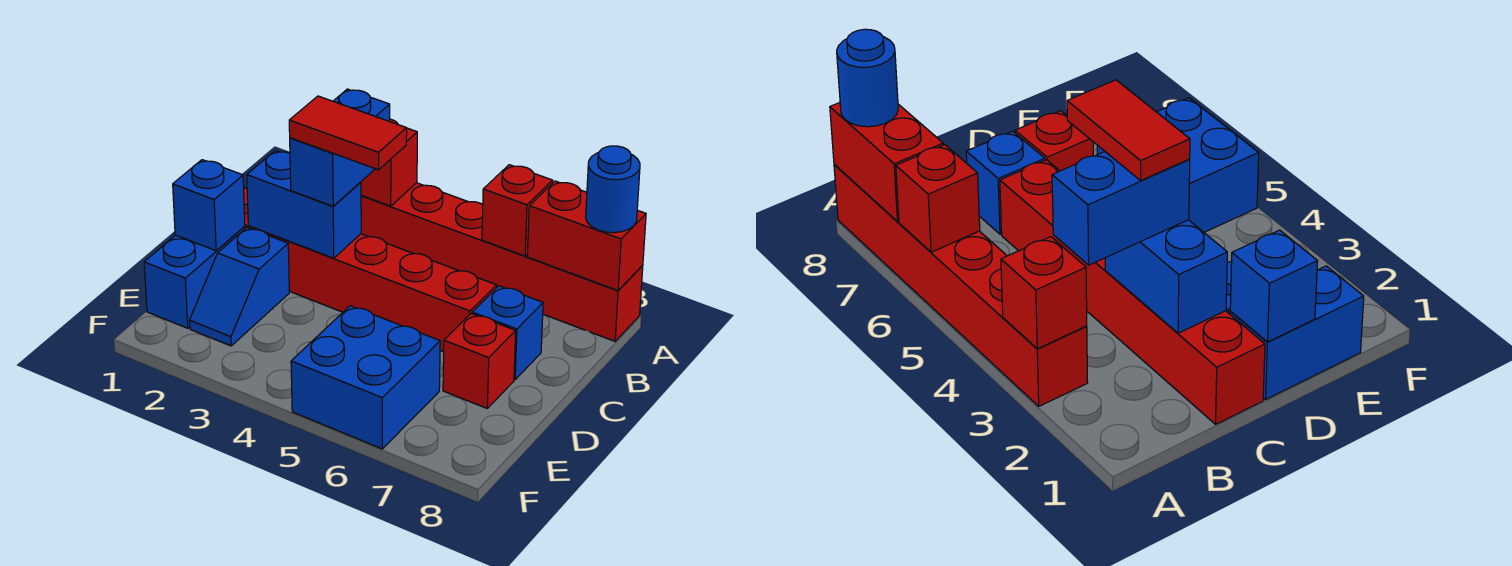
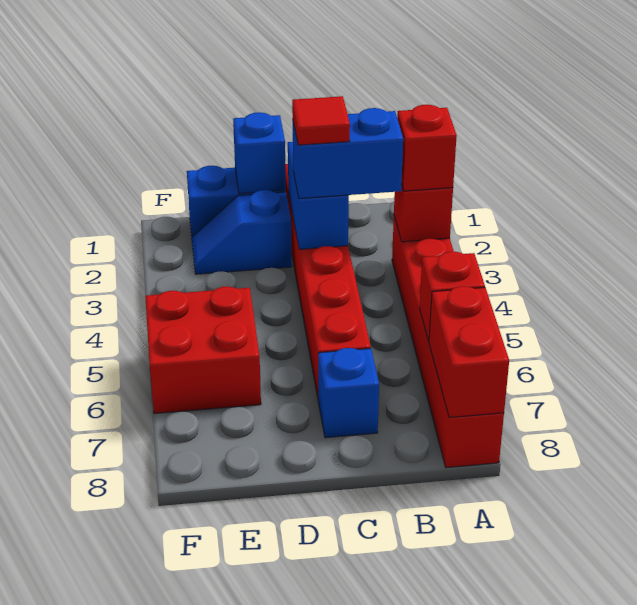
blue 1x1 round brick [586,146,640,233] -> none
red 1x2 tile [289,96,407,170] -> red 1x1 tile [292,96,350,145]
red 1x1 brick [443,314,516,408] -> red 1x1 brick moved to [397,105,457,191]
blue 2x2 brick [291,306,440,449] -> red 2x2 brick [145,286,261,414]

